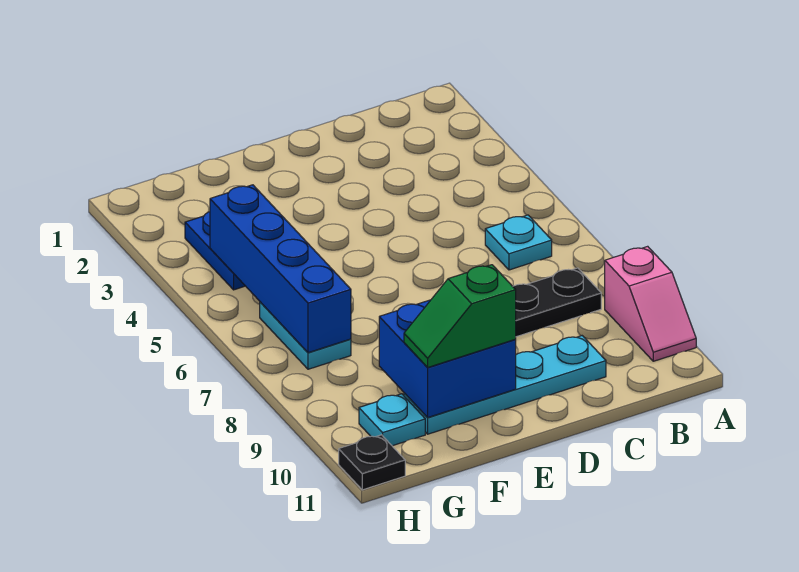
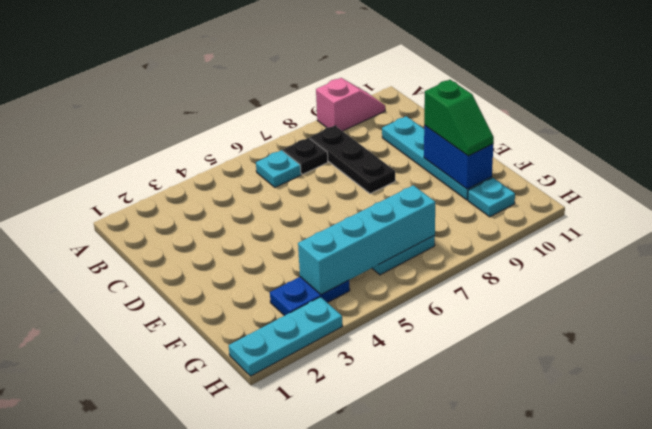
blue 2x2 brick [379,300,516,418] -> blue 1x2 brick [424,125,493,189]
blue 1x4 brick [210,185,351,353] -> cyan 1x4 brick [298,185,435,295]
none -> cyan 1x3 plate [229,297,342,376]
black 1x1 plate [339,435,405,490] -> black 1x1 plate moved to [283,138,328,174]

